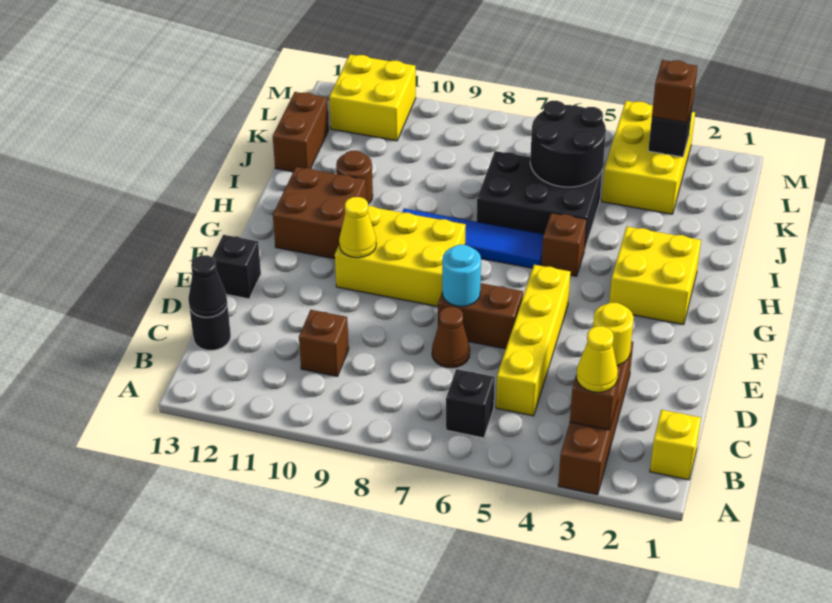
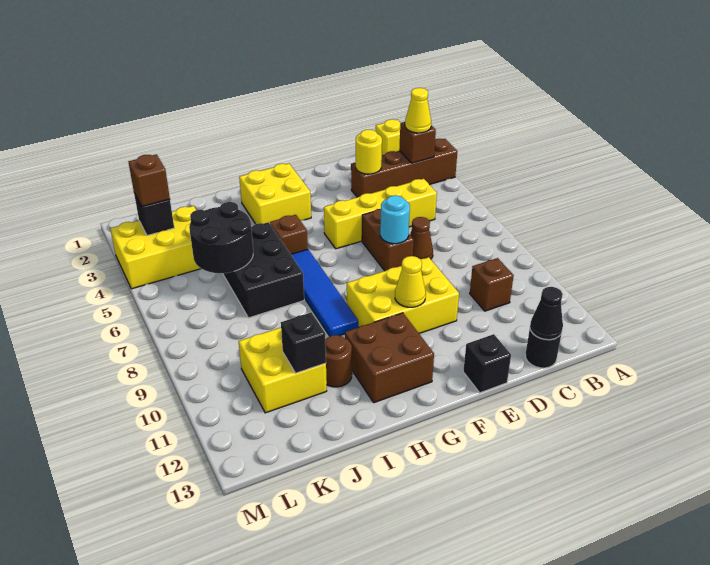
black 1x1 brick [446,369,495,438] -> black 1x1 brick moved to [281,312,326,373]
yellow 2x3 brick [335,206,466,306] -> yellow 2x3 brick turned to [347,257,459,333]
brown 1x2 brick [273,92,329,172] -> none
yellow 2x2 brick [329,55,416,141] -> yellow 2x2 brick moved to [239,328,327,413]

